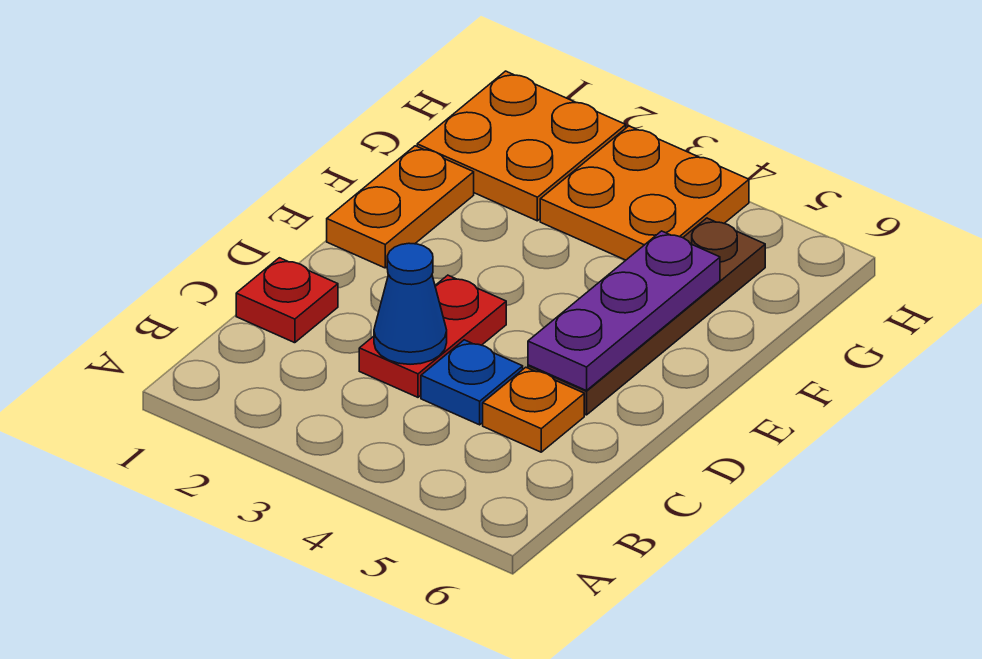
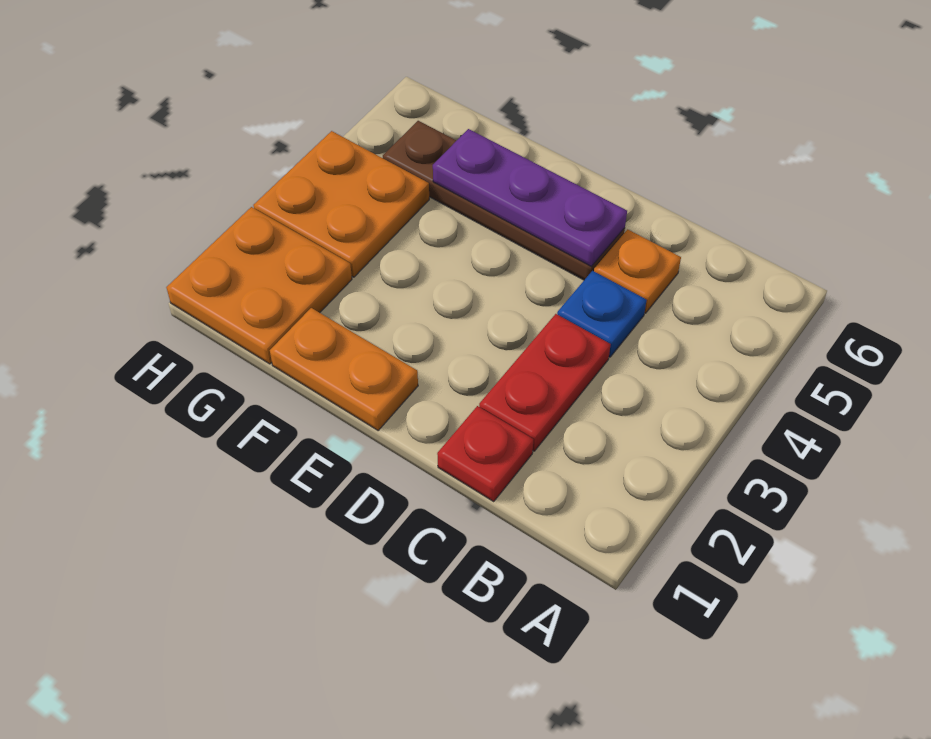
red 1x2 plate [359,275,506,397] -> red 1x2 plate turned to [479,314,610,451]
blue 1x1 cone [374,243,447,364] -> none

